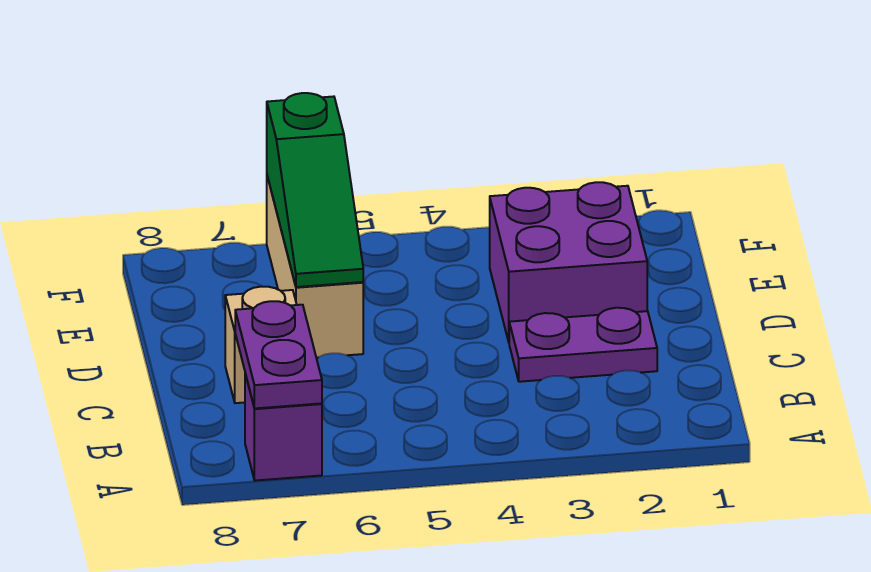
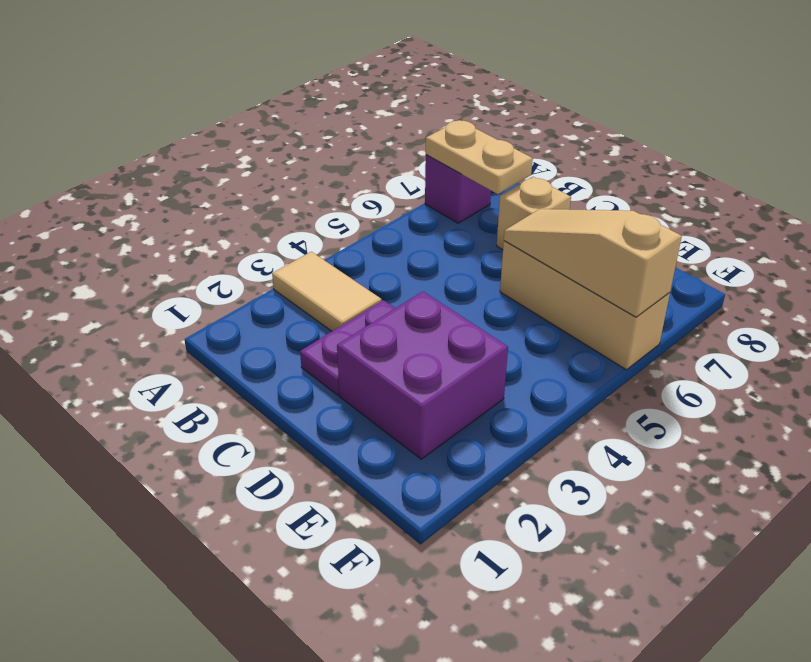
none -> tan 1x2 tile [272,252,382,331]
purple 1x2 plate [235,301,322,408] -> tan 1x2 plate [426,120,533,194]
green 1x3 slope [267,93,363,287] -> tan 1x3 slope [504,209,682,317]

